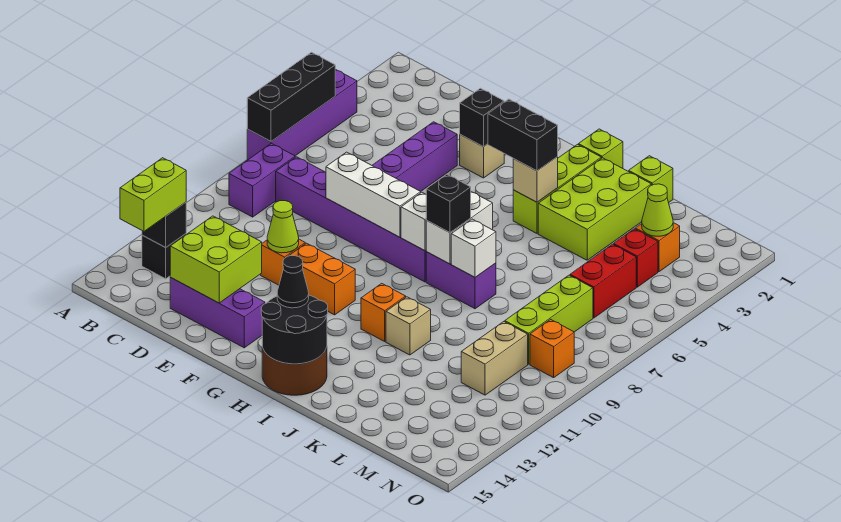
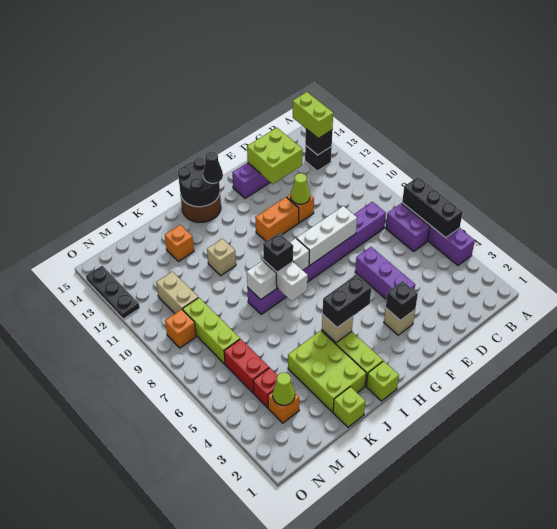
purple 1x2 brick [229,143,295,217] -> purple 1x2 brick moved to [386,203,430,251]
orange 1x1 brick [361,283,406,341] -> orange 1x1 brick moved to [165,225,194,262]
none -> black 1x3 plate [86,266,140,319]

